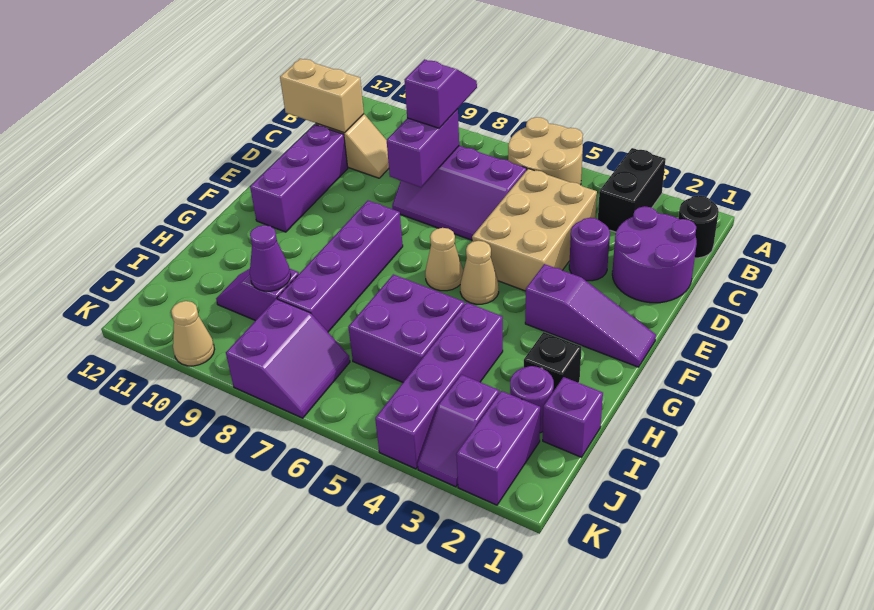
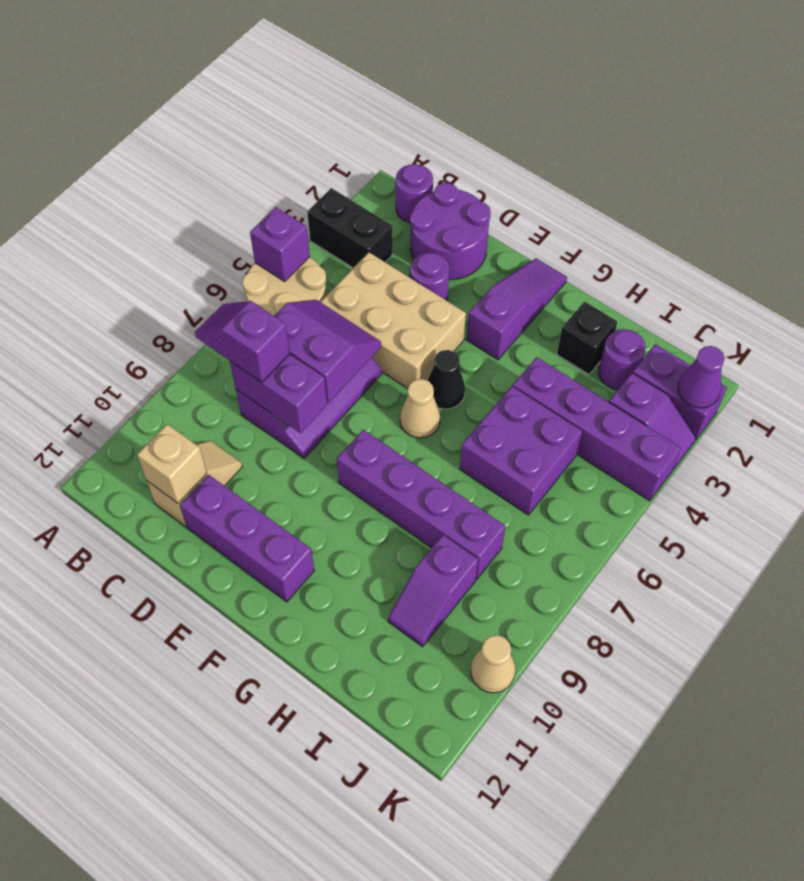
black 1x1 round brick [678,195,719,258] -> purple 1x1 round brick [396,164,433,222]
tan 1x2 brick [280,59,364,133] -> tan 1x1 brick [137,424,207,503]
tan 1x1 cone [460,241,499,304] -> black 1x1 cone [427,350,465,409]
purple 1x1 brick [543,377,603,457] -> purple 1x1 brick moved to [250,207,310,282]
purple 1x1 cone [250,225,291,291] -> purple 1x1 cone moved to [678,346,725,408]
purple 2x2 slope [226,299,350,418] -> purple 2x2 slope moved to [274,300,381,403]

